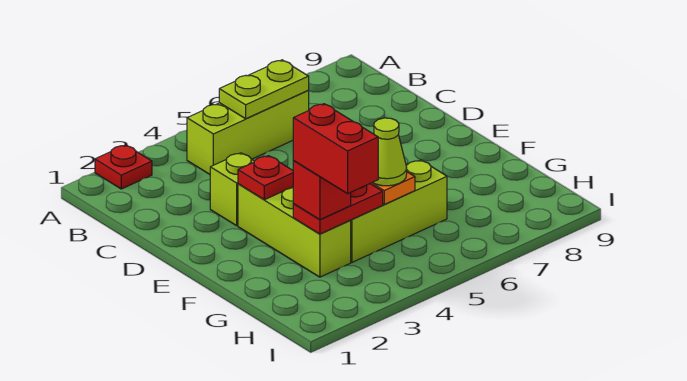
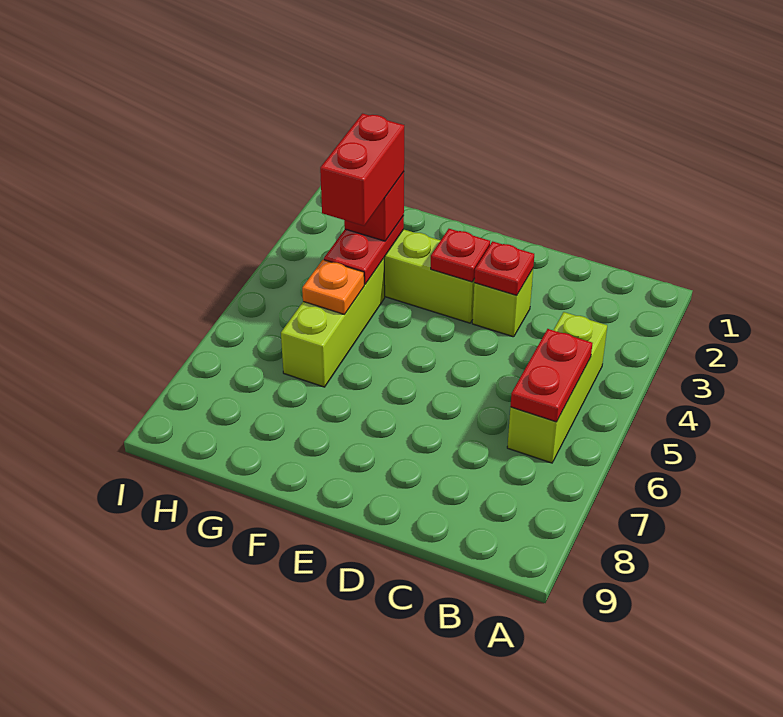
red 1x1 plate [95,145,152,189] -> red 1x1 plate moved to [474,241,534,295]
lime 1x2 plate [219,60,309,119] -> red 1x2 plate [510,329,592,422]
red 1x2 brick [293,104,378,194] -> red 1x2 brick turned to [320,114,404,226]
lime 1x1 cone [373,118,407,186] -> none

